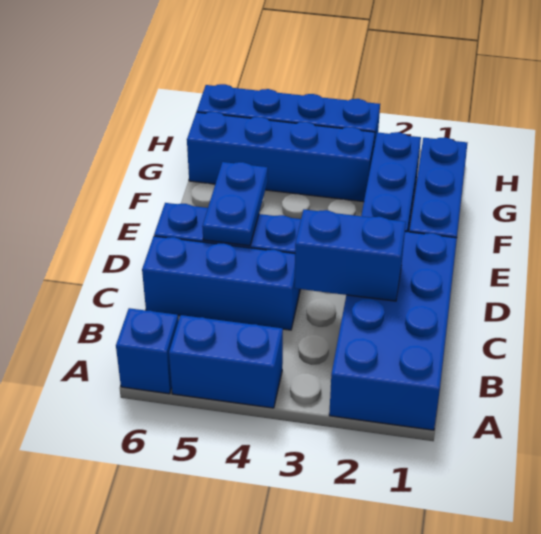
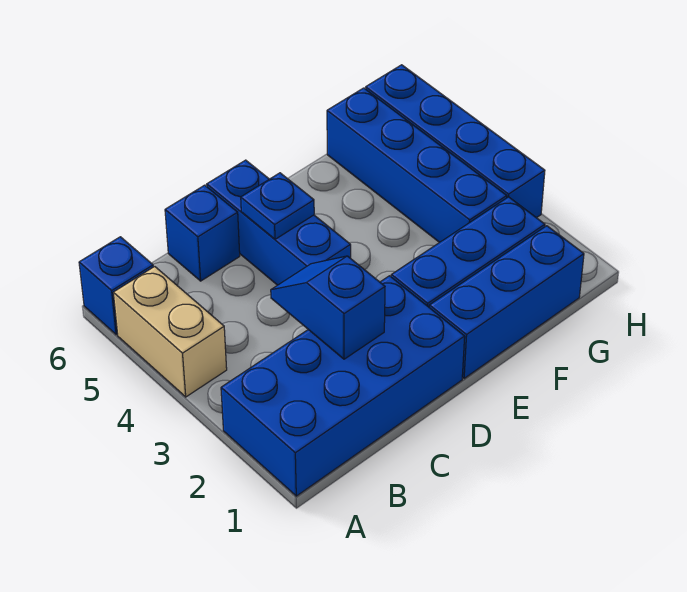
blue 1x2 brick [169,315,283,408] -> tan 1x2 brick [113,267,227,397]
blue 1x2 brick [295,210,406,301] -> blue 1x2 slope [271,256,385,359]
blue 1x3 brick [142,236,299,330] -> blue 1x1 brick [165,185,240,281]
blue 1x2 plate [202,162,268,246] -> blue 1x1 plate [241,173,314,239]

